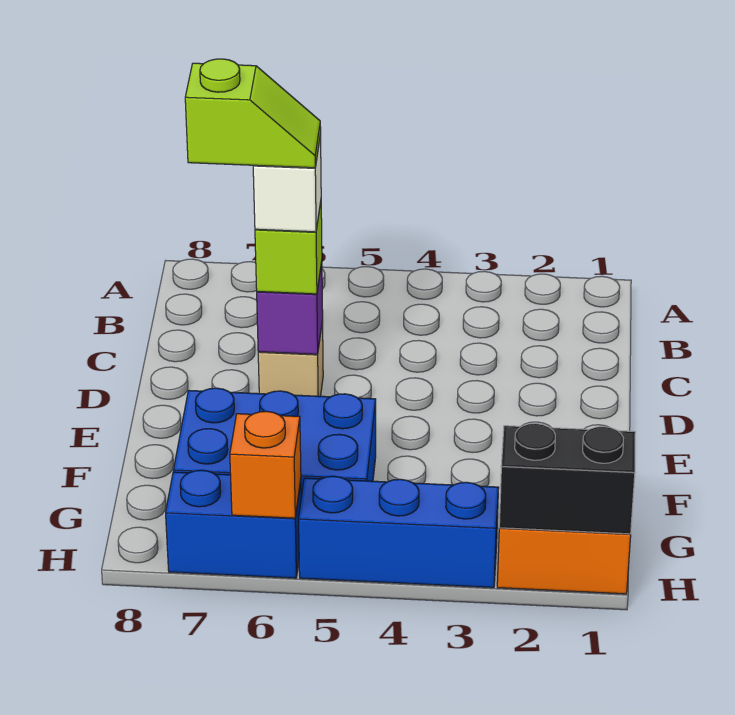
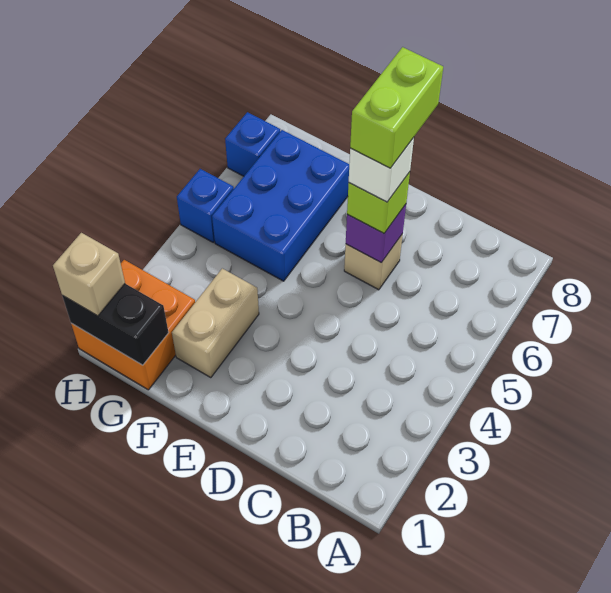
lime 1x2 slope [185,59,321,168] -> lime 1x2 brick [350,47,443,168]
none -> tan 1x2 brick [172,268,259,378]
black 1x2 brick [499,423,635,534] -> black 1x2 brick turned to [63,284,169,365]
none -> tan 1x1 brick [53,233,125,316]
blue 1x3 brick [299,476,499,588] -> blue 1x1 brick [177,169,234,242]
blue 1x2 brick [166,470,301,578] -> blue 1x1 brick [225,112,280,176]
orange 1x1 brick [230,411,301,518] -> none

